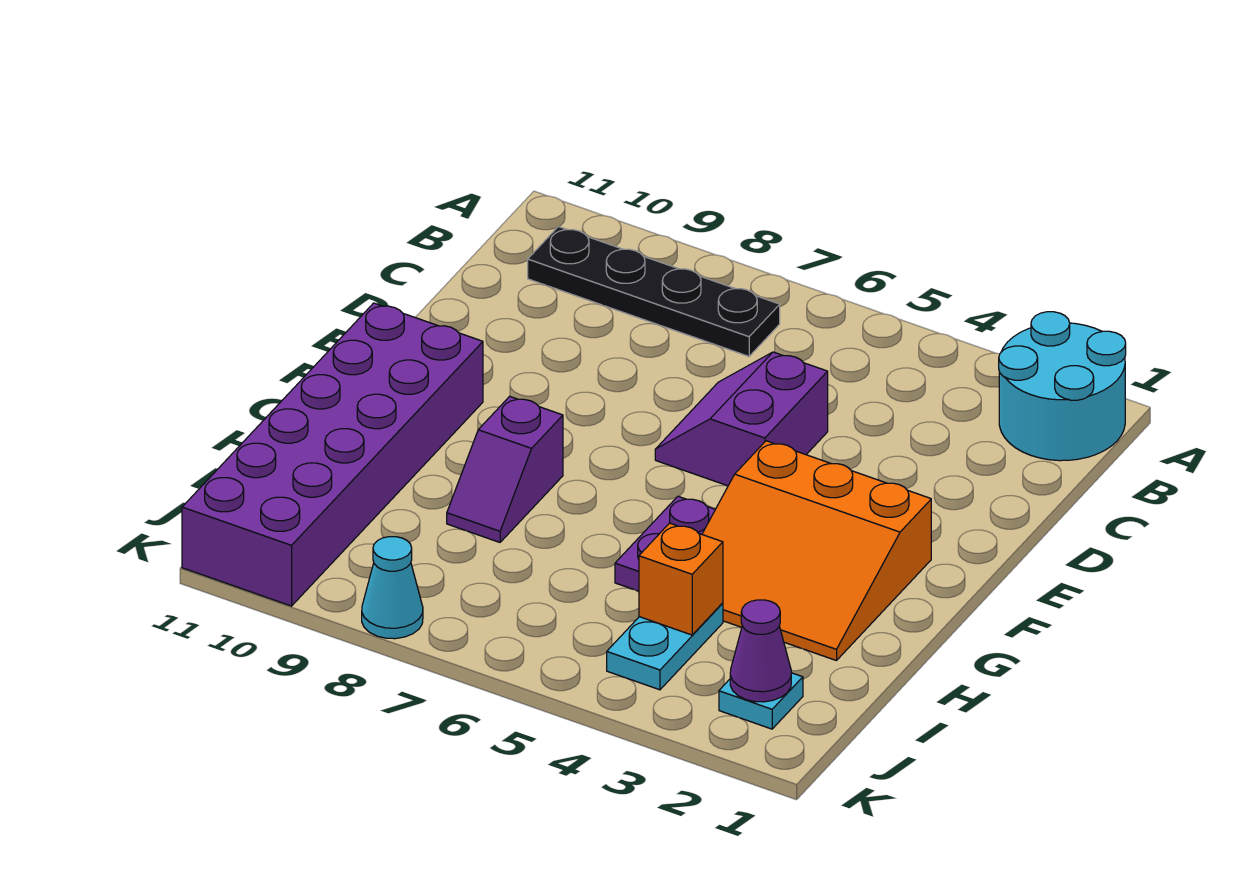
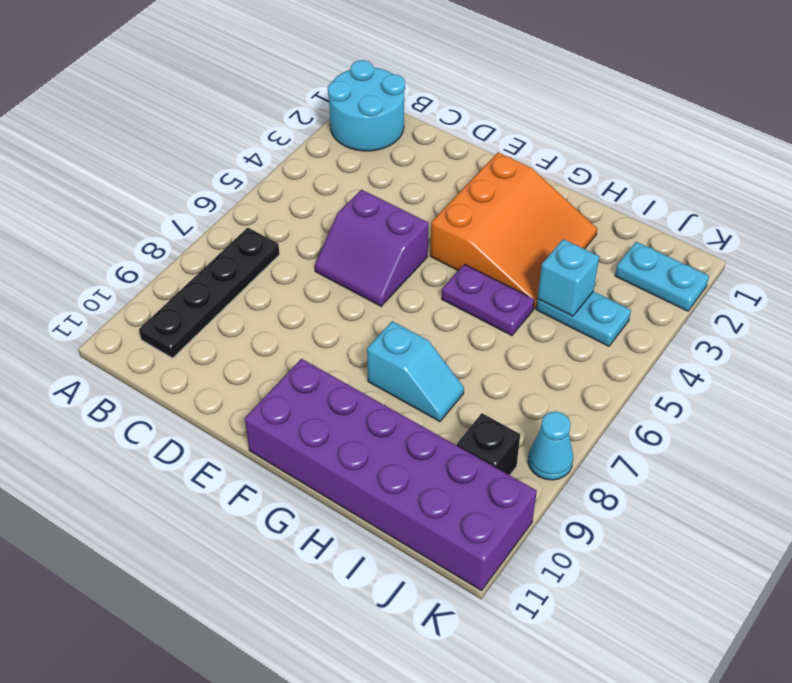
purple 1x2 slope [447,396,563,542] -> cyan 1x2 slope [367,321,464,422]
orange 1x1 brick [639,523,723,635] -> cyan 1x1 brick [538,239,599,316]
cyan 1x1 plate [719,673,803,729] -> cyan 1x2 plate [615,242,709,311]
purple 1x1 cone [730,600,791,702] -> none
none -> black 1x1 brick [457,413,520,475]

